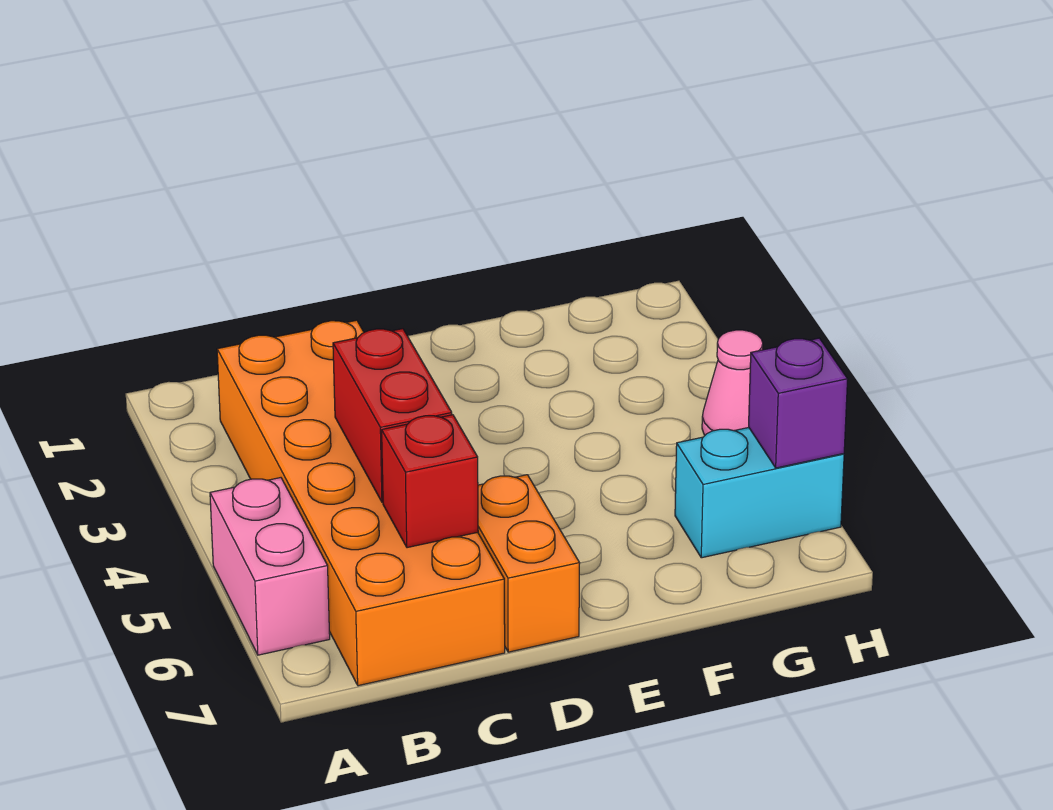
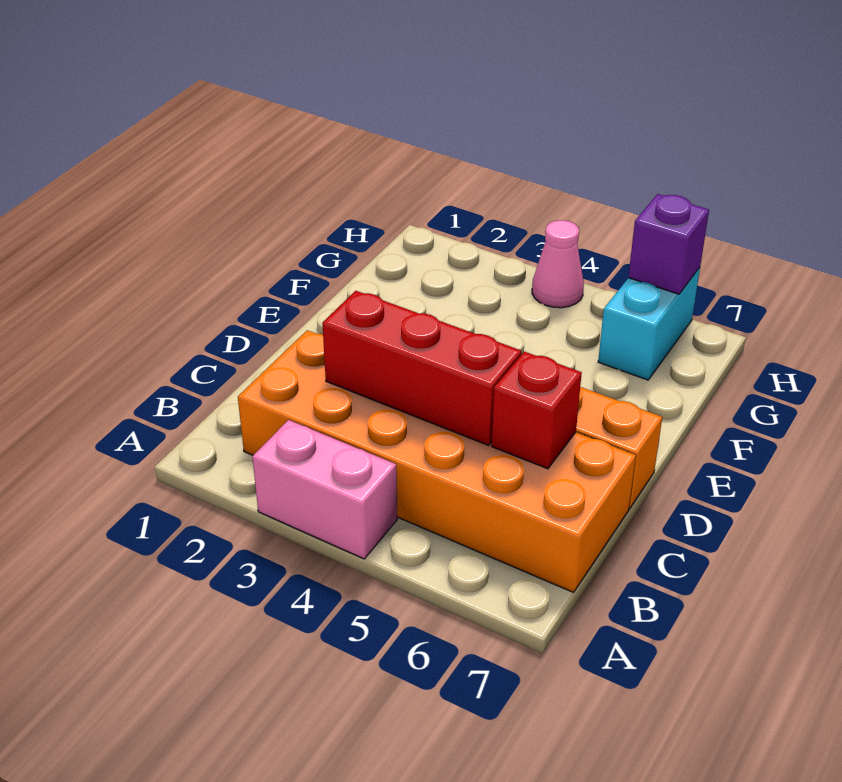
pink 1x2 brick [210,478,330,655] -> pink 1x2 brick moved to [252,420,397,559]
red 1x2 brick [333,329,452,502] -> red 1x3 brick [322,291,521,445]

